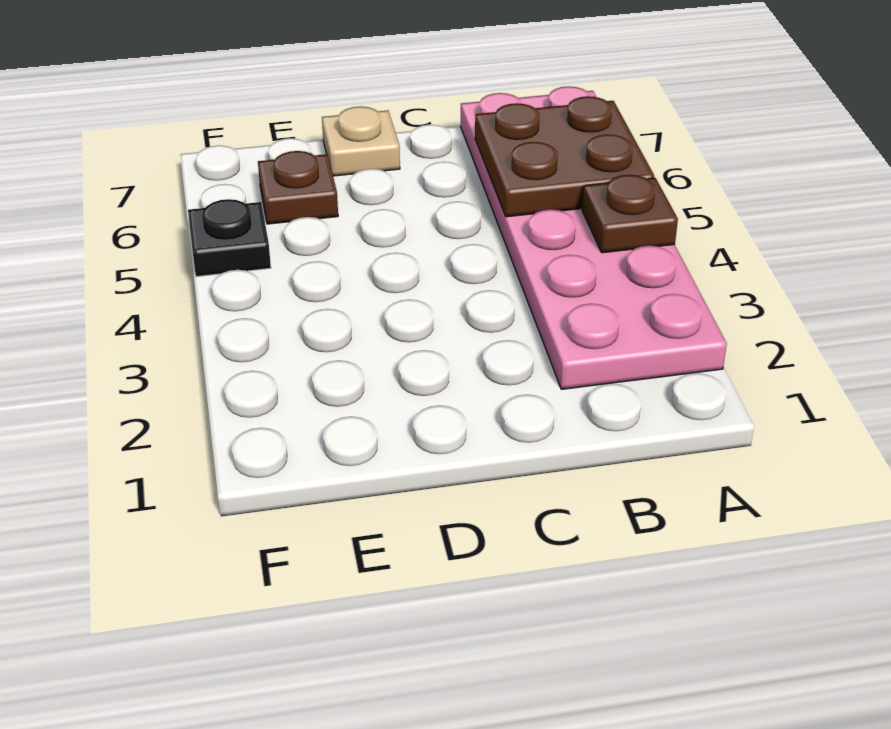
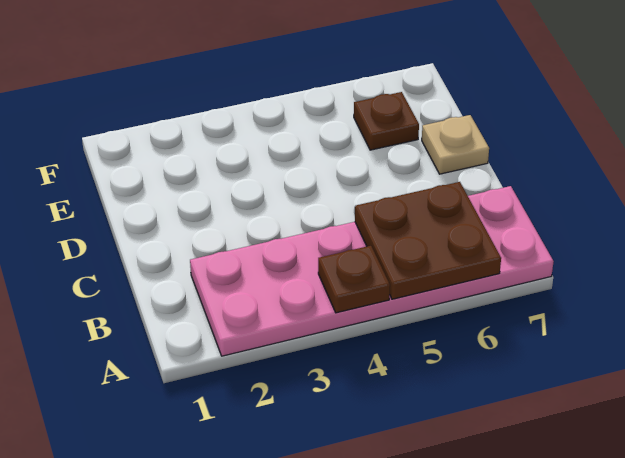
black 1x1 plate [188,199,271,277] -> none

